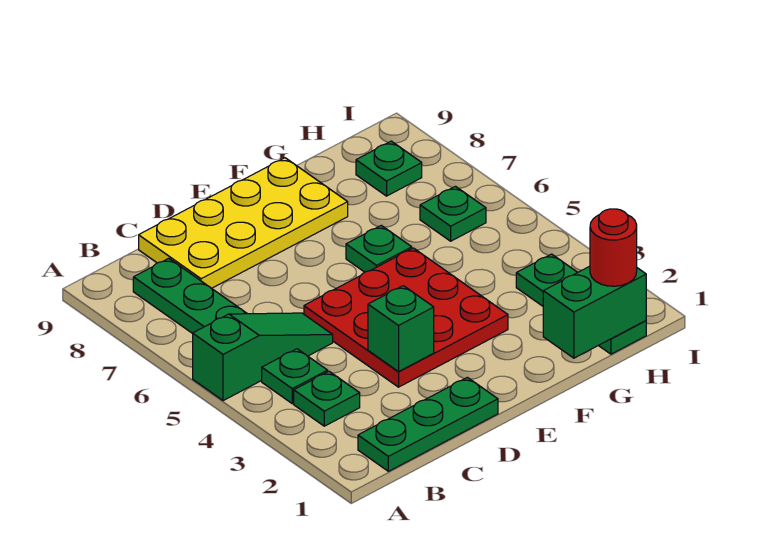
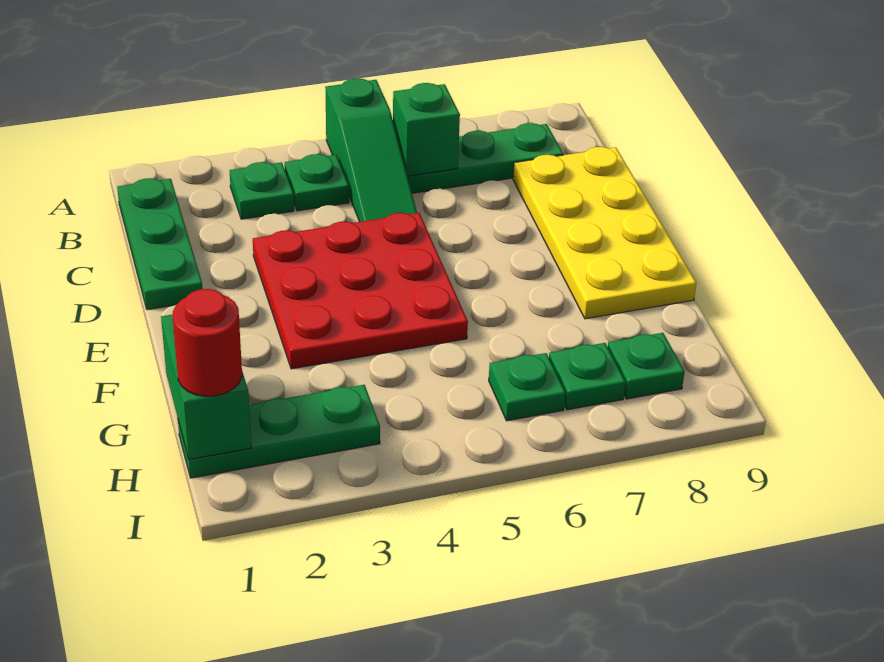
green 1x1 brick [368,286,434,372] -> green 1x1 brick moved to [393,83,460,176]
green 1x1 plate [346,225,412,272] -> green 1x1 plate moved to [549,343,626,410]

